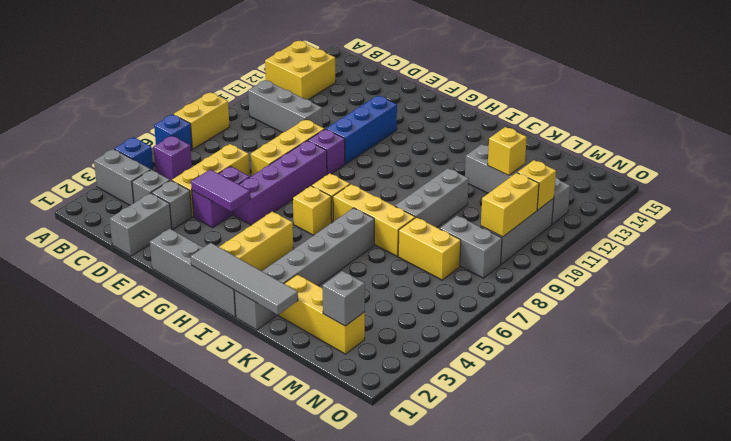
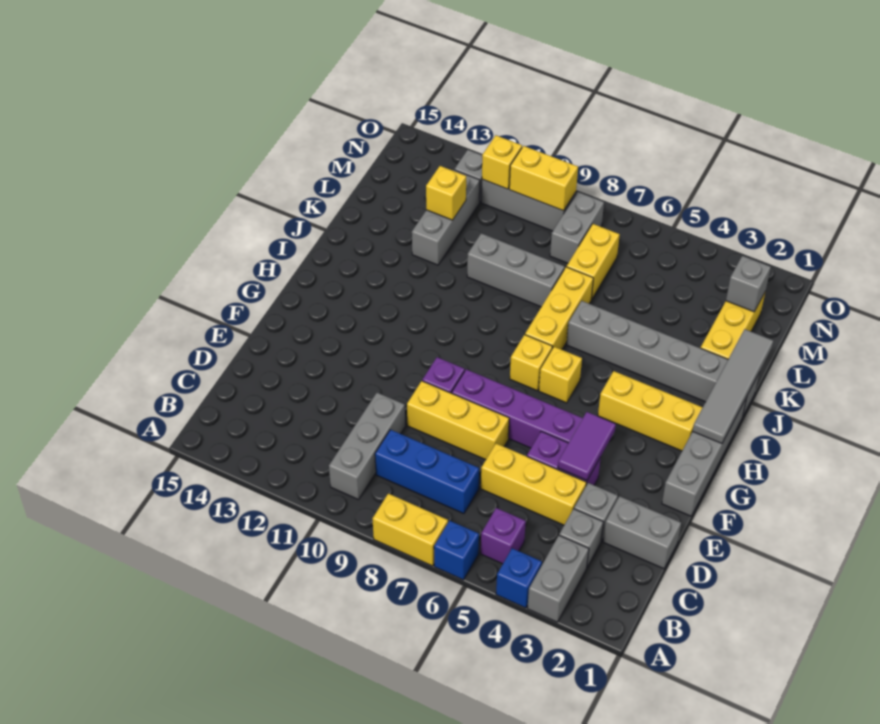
yellow 2x2 brick [265,41,336,100] -> none
blue 1x3 brick [326,96,397,164] -> blue 1x3 brick moved to [375,430,479,514]

